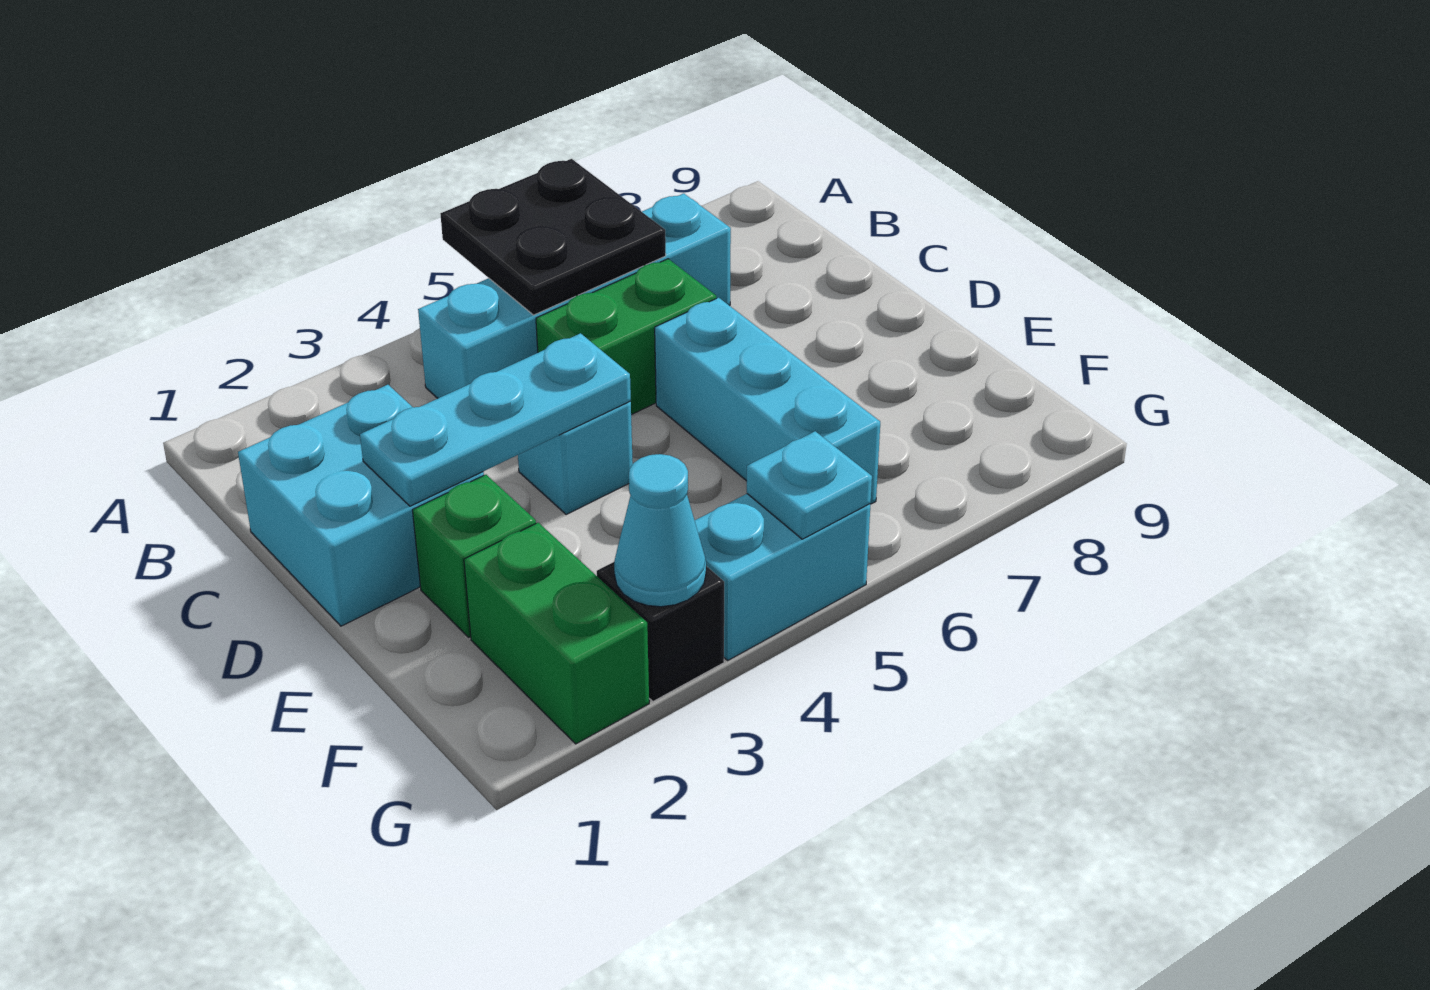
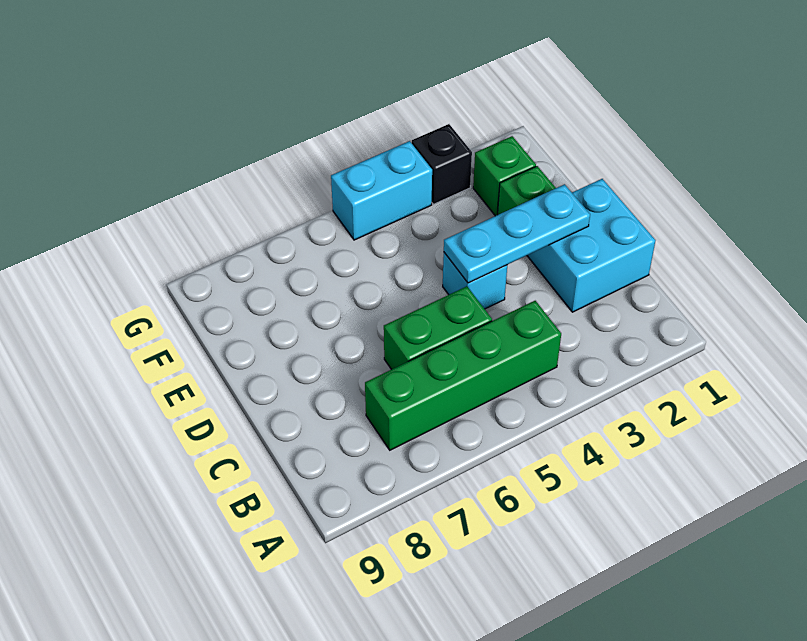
black 2x2 plate [440,159,666,315] -> none
cyan 1x4 brick [418,193,731,398] -> green 1x4 brick [365,301,561,450]
cyan 1x3 brick [655,298,880,504] -> none
green 1x2 brick [464,523,649,744] -> green 1x1 brick [473,136,536,216]
cyan 1x1 cone [614,454,706,607] -> none
cyan 1x1 plate [747,431,872,539] -> none

